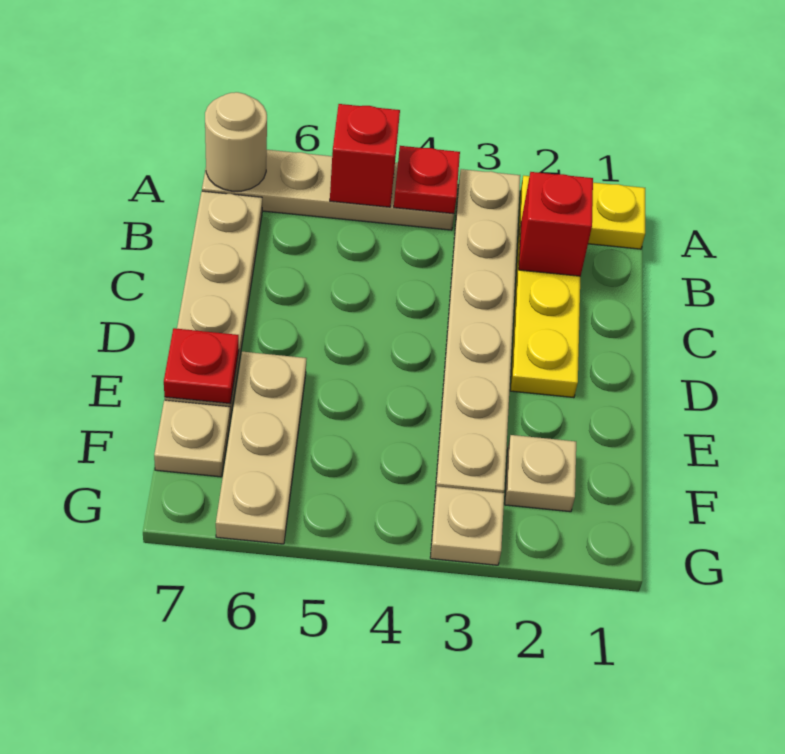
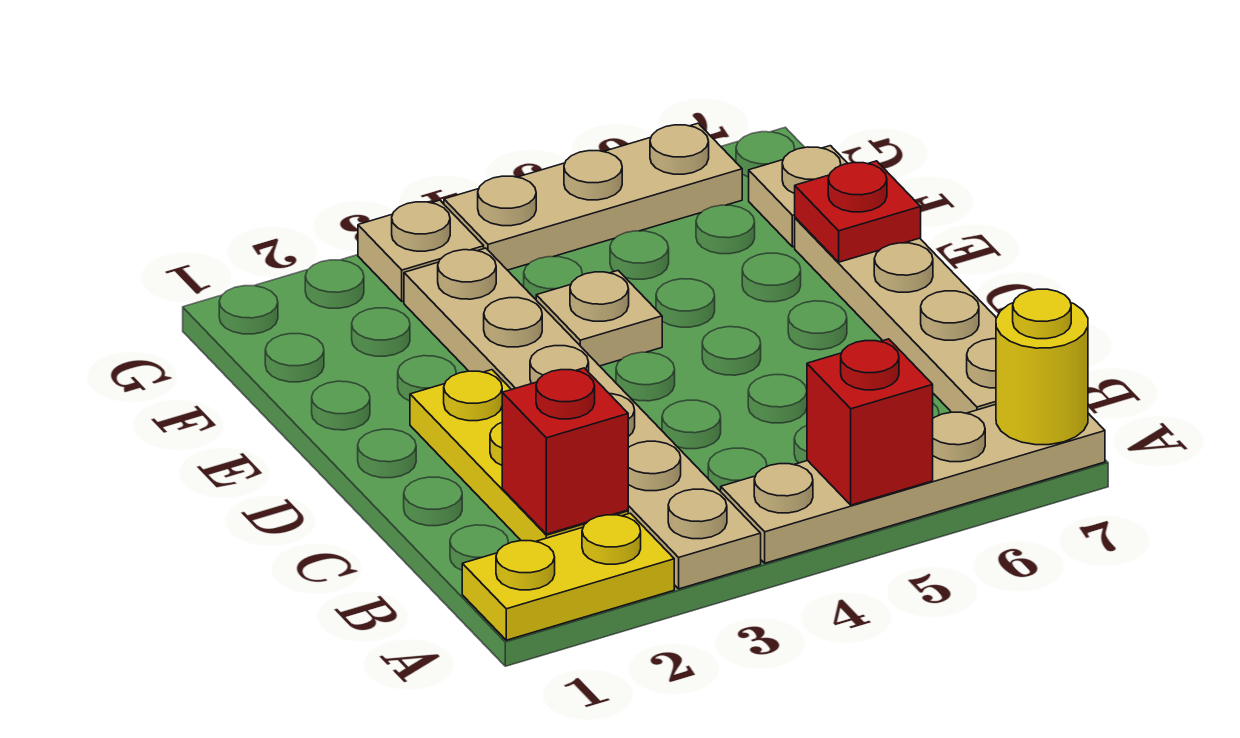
red 1x1 plate [394,146,460,214] -> none
tan 1x1 round brick [205,92,267,191] -> yellow 1x1 round brick [996,289,1088,445]
tan 1x3 plate [216,352,307,544] -> tan 1x3 plate turned to [444,123,742,270]
tan 1x1 plate [505,435,576,512] -> tan 1x1 plate moved to [536,271,662,366]

